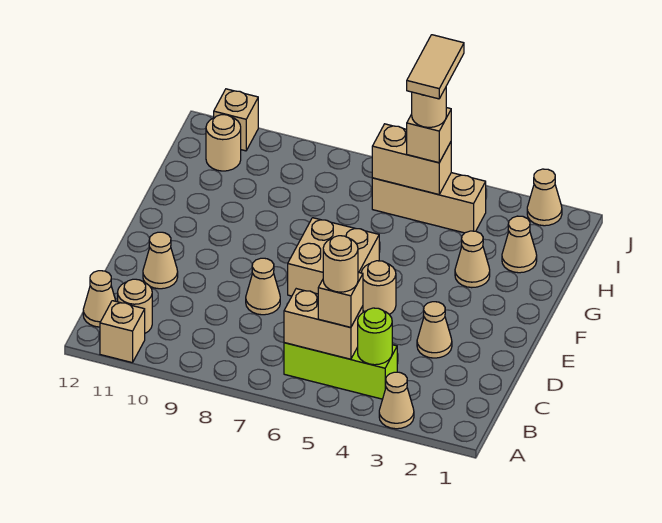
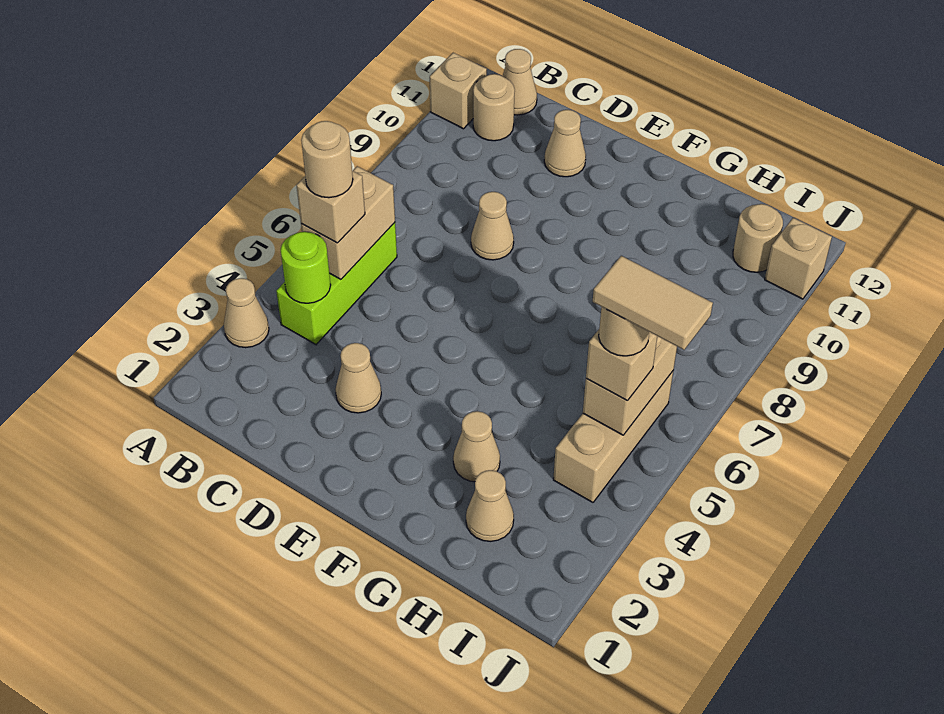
tan 1x1 round brick [361,261,396,314] -> none
tan 2x2 brick [288,218,379,296] -> none
tan 1x1 cone [527,169,562,226] -> none

